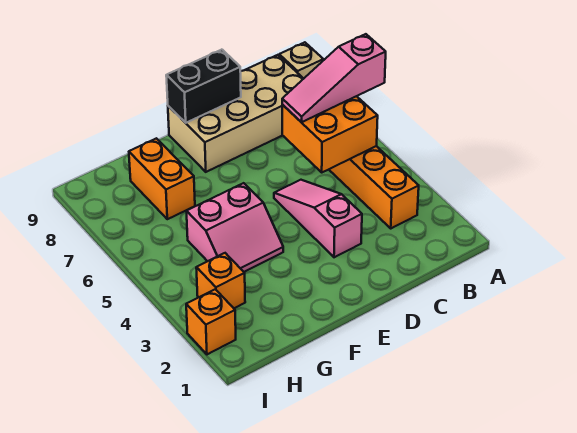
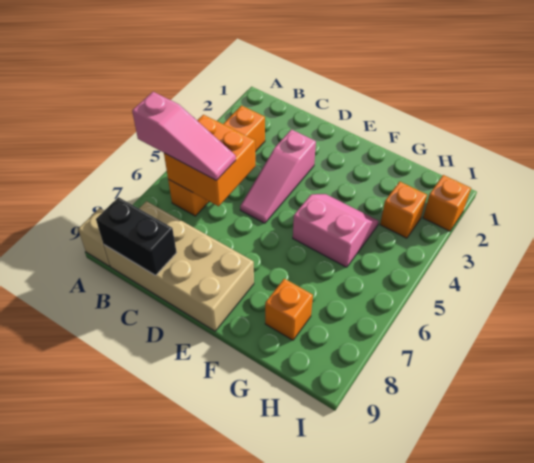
black 1x2 brick [166,50,241,123] -> black 1x2 brick moved to [96,197,177,275]
orange 1x2 brick [129,138,195,219] -> orange 1x1 brick [265,279,313,340]

